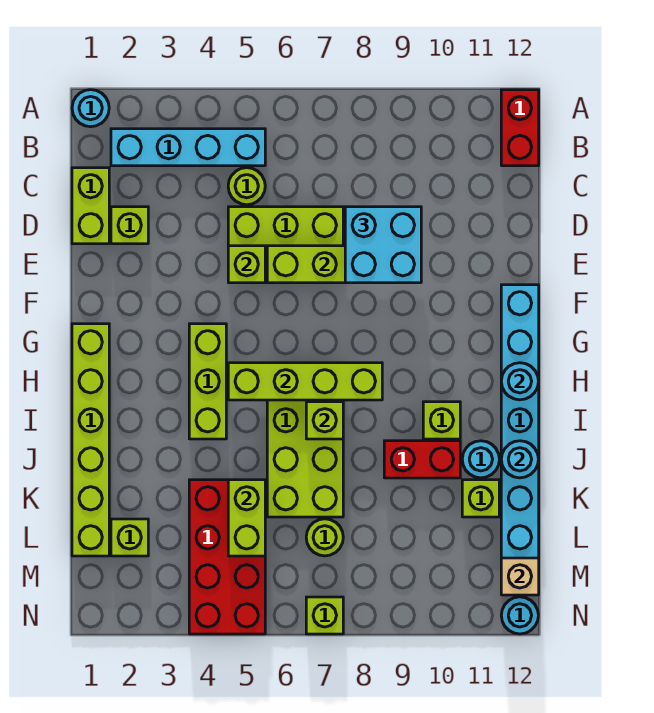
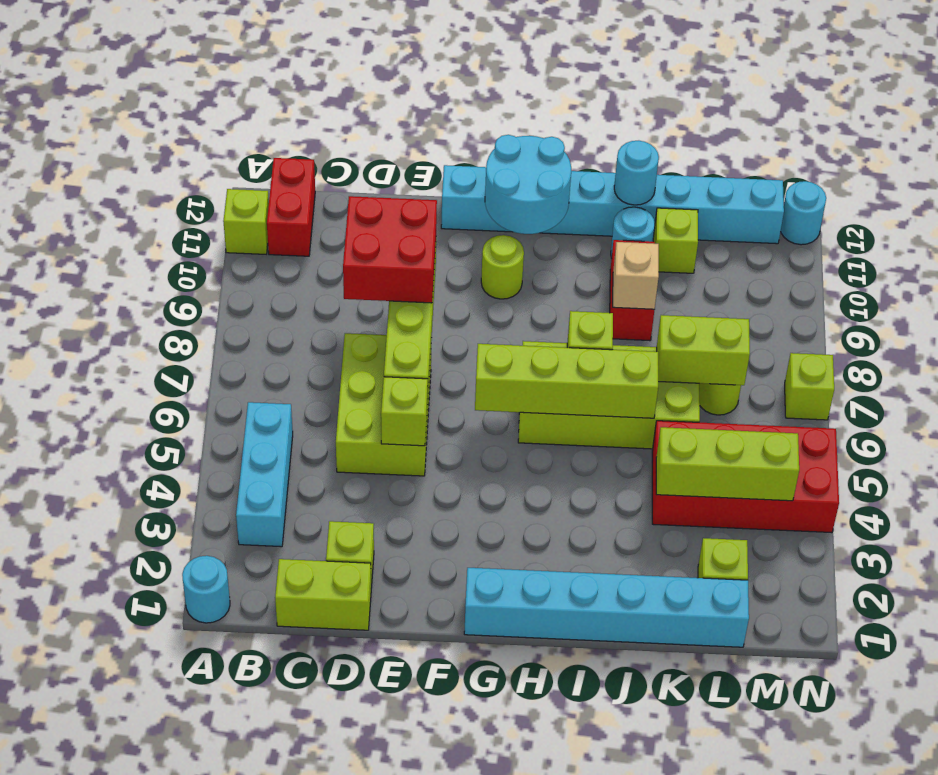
red 1x2 brick [501,90,539,166] -> red 1x2 brick turned to [267,158,315,256]
cyan 1x4 brick [111,129,265,166] -> cyan 1x3 brick [236,402,293,547]
lime 1x1 round brick [228,168,265,205] -> lime 1x1 round brick moved to [481,235,524,299]
cyan 2x2 brick [345,207,421,283] -> red 2x2 brick [343,196,437,303]
lime 1x6 brick [72,324,109,556] -> cyan 1x6 brick [464,568,749,647]
lime 1x3 brick [189,324,226,439] -> lime 1x3 brick moved to [656,427,799,501]
lime 1x4 brick [228,363,382,400] -> lime 1x4 brick turned to [475,344,658,418]
cyan 1x1 round brick [501,363,538,400] -> cyan 2x2 round brick [485,135,571,234]
lime 1x1 brick [423,402,460,439] -> lime 1x1 brick moved to [223,189,269,254]
lime 1x2 brick [228,480,265,556] -> lime 1x2 brick moved to [657,315,750,385]
tan 1x1 brick [501,558,539,595] -> tan 1x1 brick moved to [613,242,659,309]

